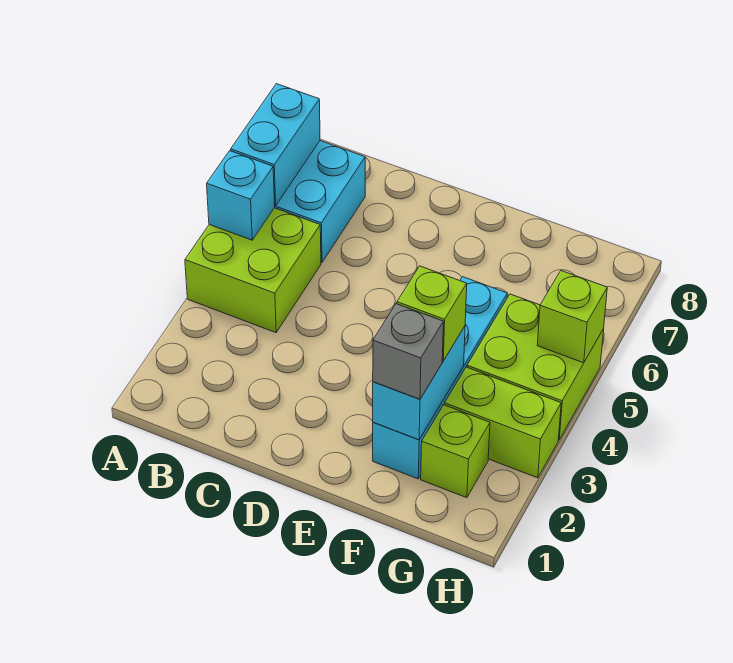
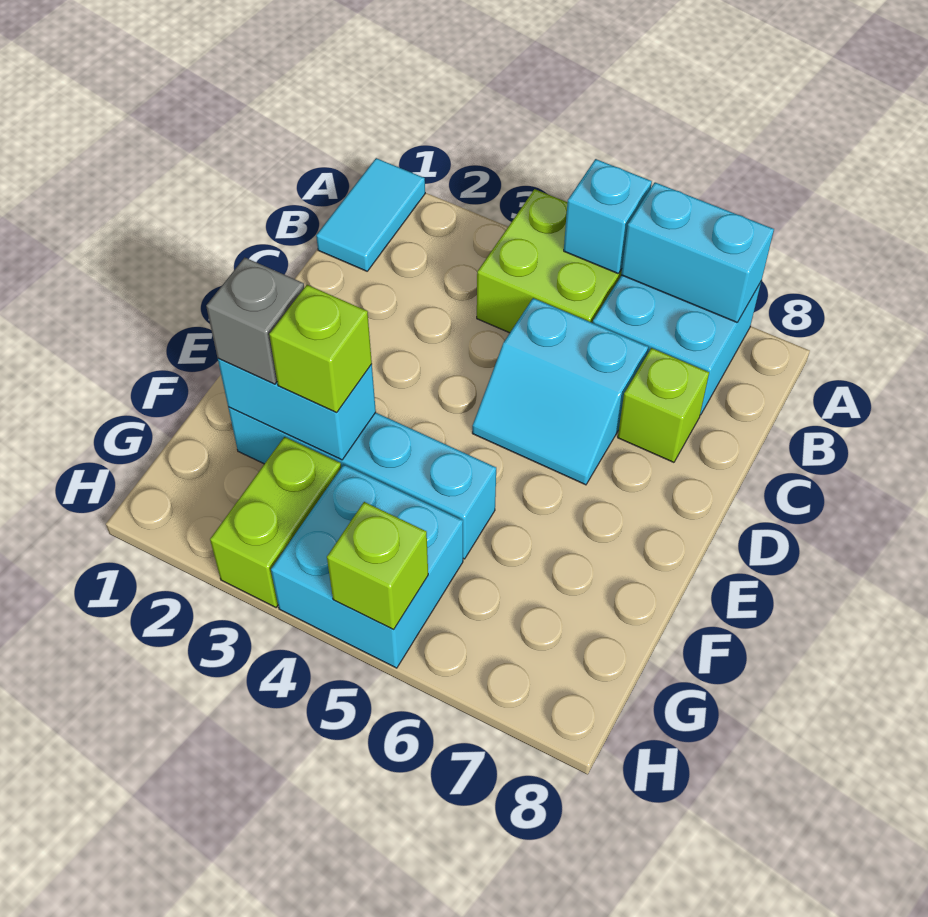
none -> cyan 1x2 tile [316,158,425,271]
none -> cyan 2x2 slope [472,298,648,485]
lime 1x1 brick [421,405,490,498] -> lime 1x1 brick moved to [618,348,709,462]
lime 2x2 brick [467,294,604,439] -> cyan 2x2 brick [271,465,463,668]

